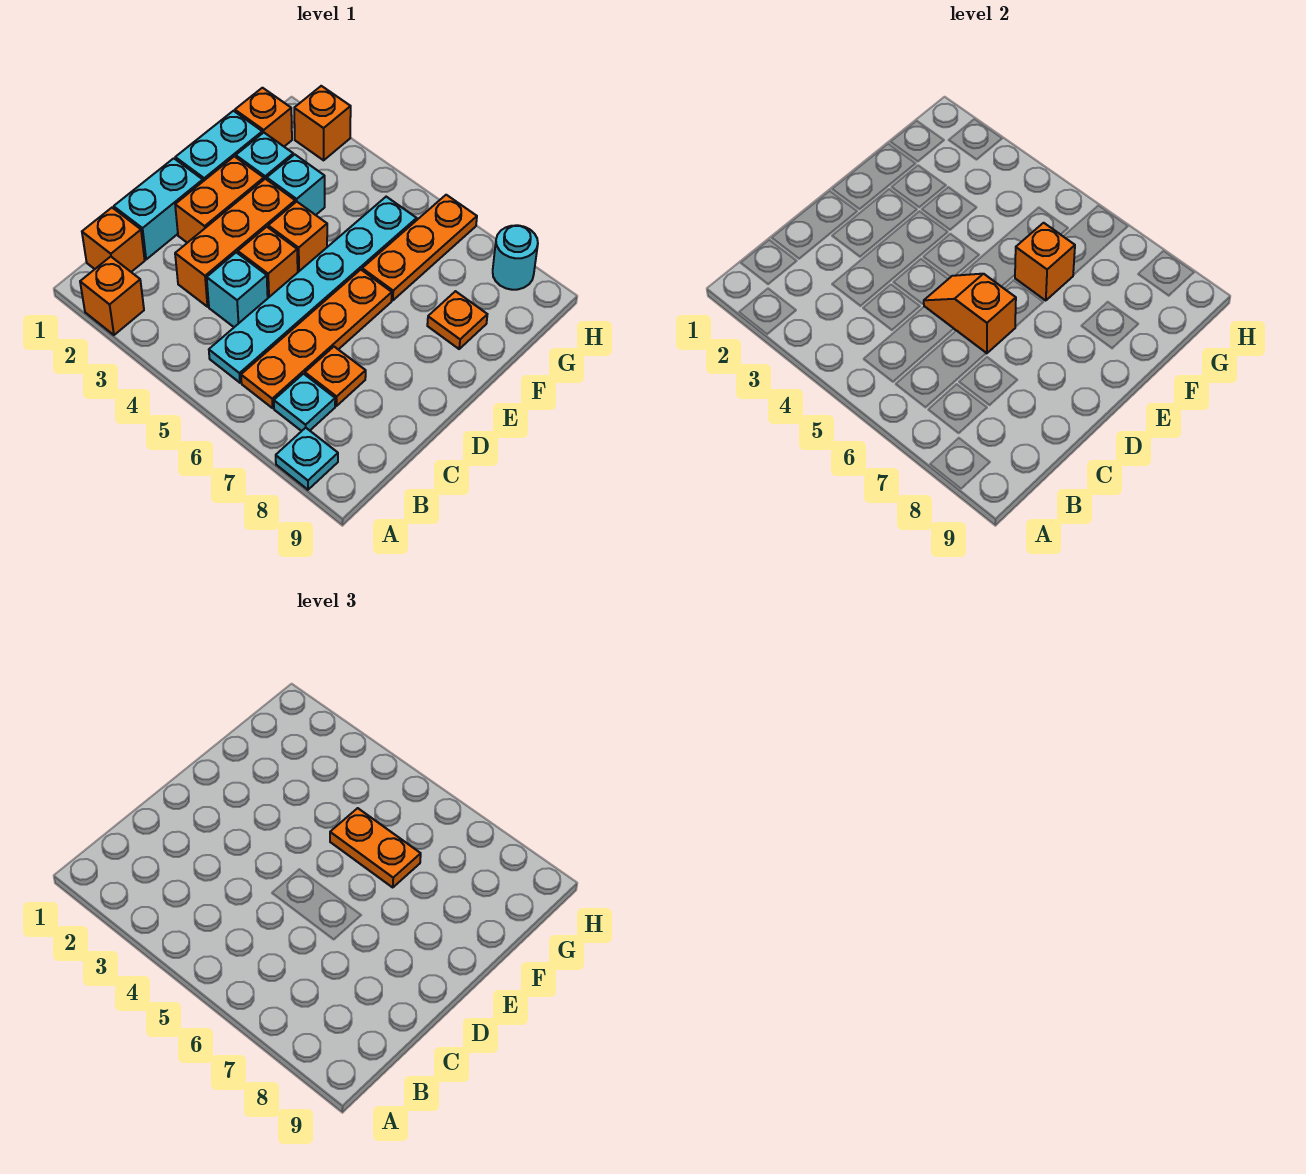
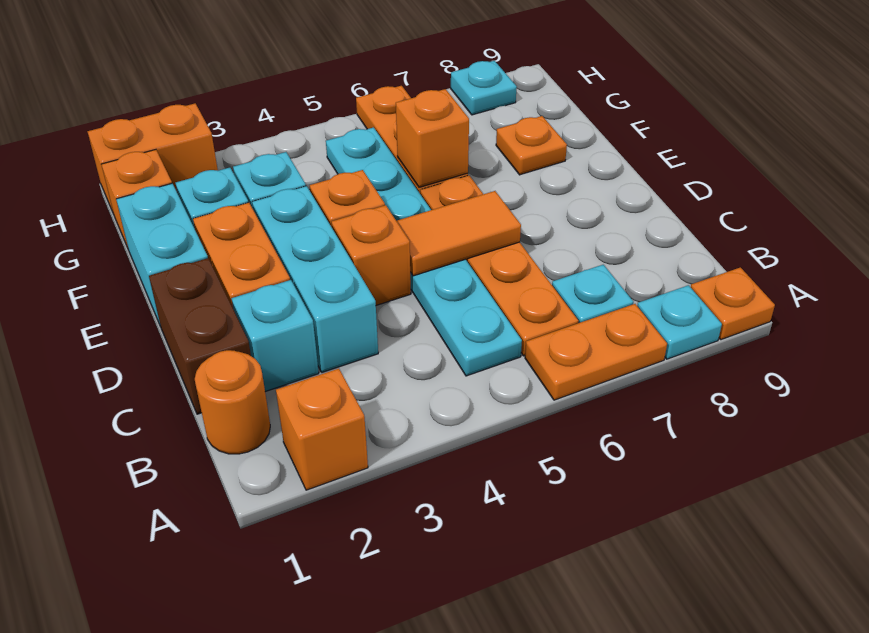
orange 1x1 brick [82,208,145,272] -> orange 1x1 round brick [195,350,270,454]
cyan 1x2 brick [114,158,203,260] -> brown 1x2 brick [149,258,251,414]
orange 1x3 brick [175,179,295,307] -> cyan 1x3 brick [252,186,378,372]
cyan 1x1 brick [207,252,268,327] -> cyan 1x1 brick moved to [232,280,319,392]
orange 1x1 plate [305,347,366,406] -> orange 1x1 plate moved to [691,267,775,340]
orange 1x2 slope [924,274,1016,353] -> orange 1x2 tile [397,191,521,276]
orange 1x2 plate [330,808,421,888] -> orange 1x2 plate moved to [525,304,667,400]
orange 1x1 brick [294,86,351,160] -> orange 1x2 brick [87,103,218,214]
cyan 1x1 round brick [493,225,538,290] -> cyan 1x1 plate [451,61,517,115]

